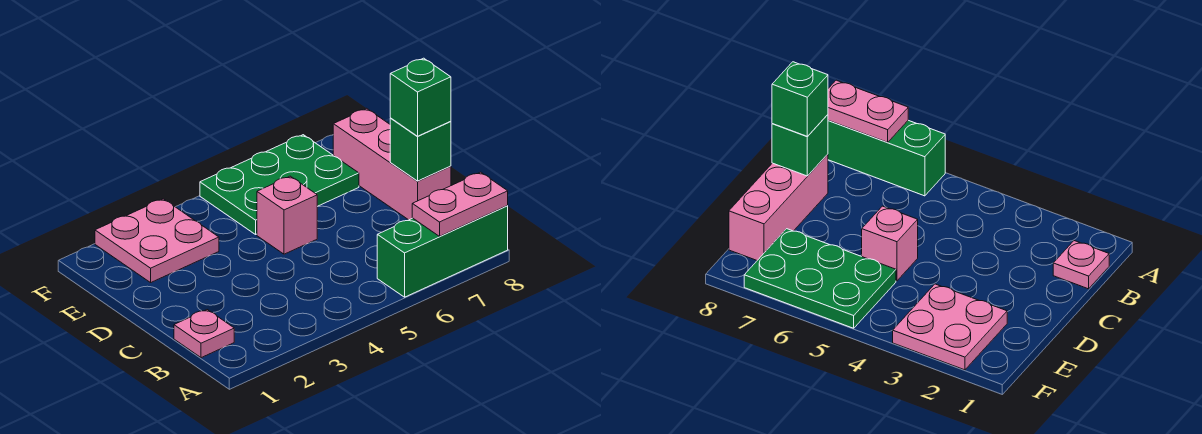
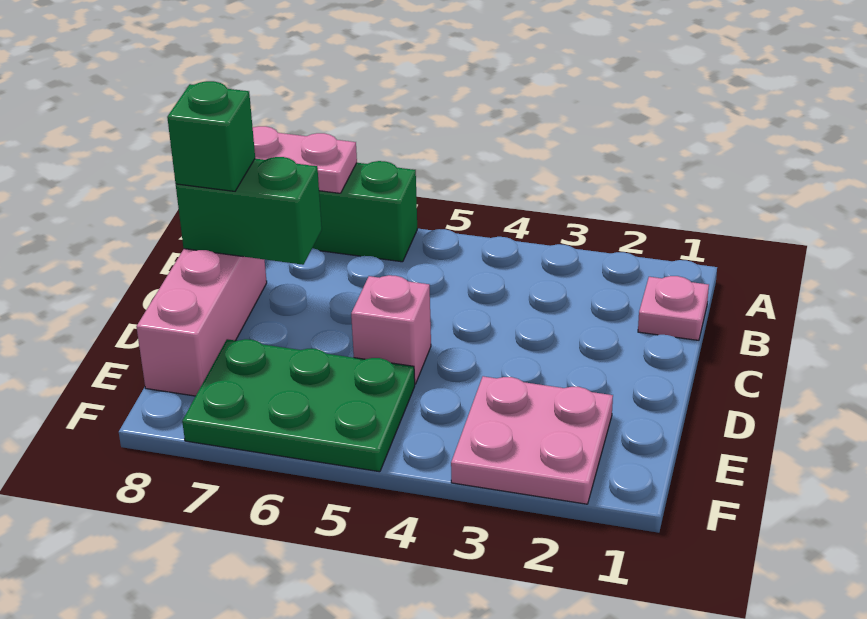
green 1x1 brick [390,118,451,181] -> green 1x2 brick [176,157,322,265]

